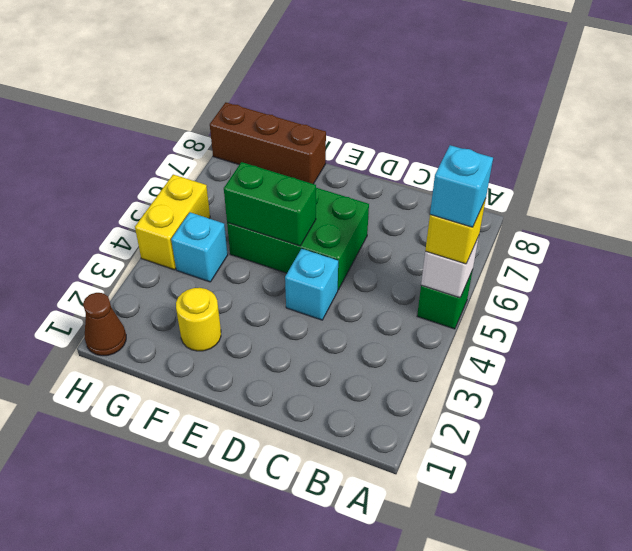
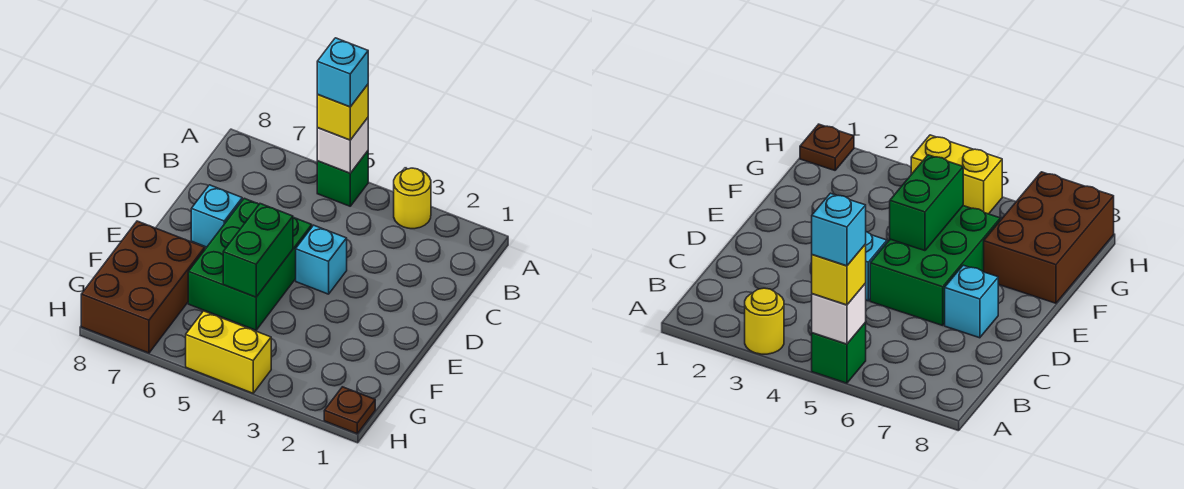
yellow 1x1 round brick [176,288,221,351] -> yellow 1x1 round brick moved to [394,168,431,229]
brown 1x3 brick [210,102,326,184] -> brown 2x3 brick [81,221,205,353]
cyan 1x1 brick [171,212,228,282] -> cyan 1x1 brick moved to [191,185,242,247]
brown 1x1 cone [83,293,126,356] -> brown 1x1 plate [324,387,375,433]

